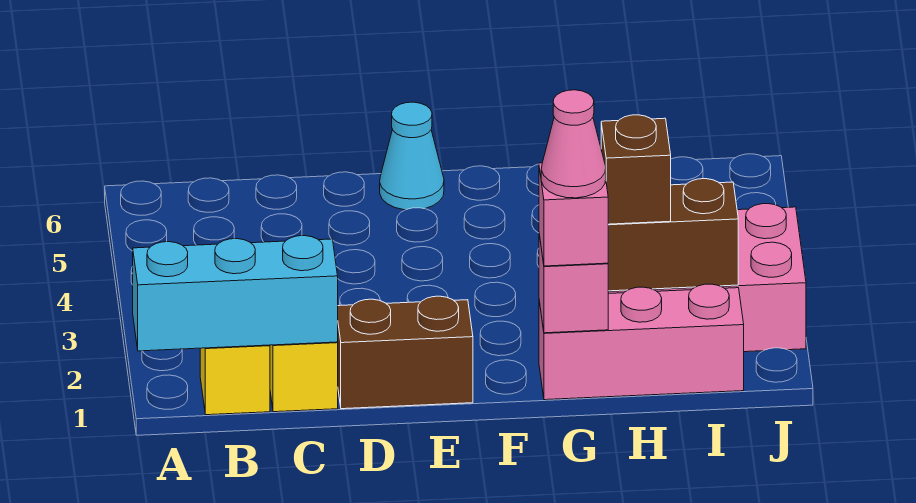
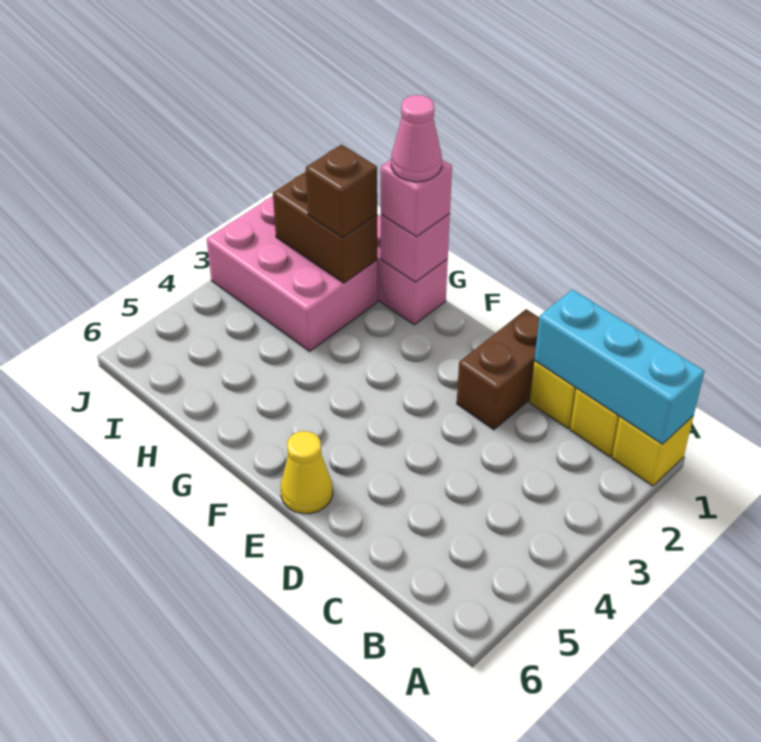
none -> yellow 1x1 brick [612,416,693,486]
brown 1x2 brick [337,296,473,409] -> brown 1x2 brick turned to [457,309,539,430]
cyan 1x1 cone [380,102,444,210] -> yellow 1x1 cone [281,431,333,514]

